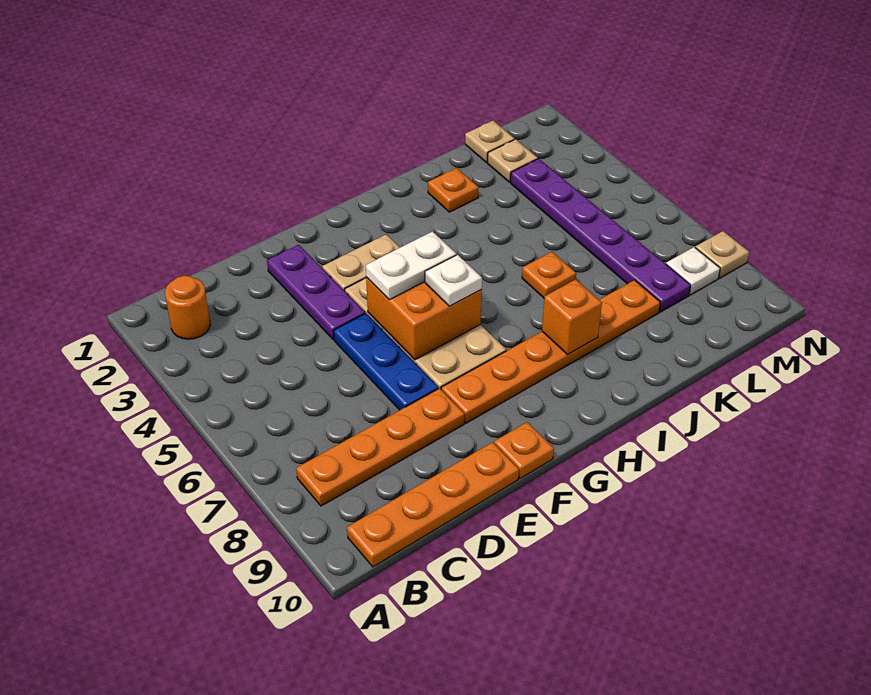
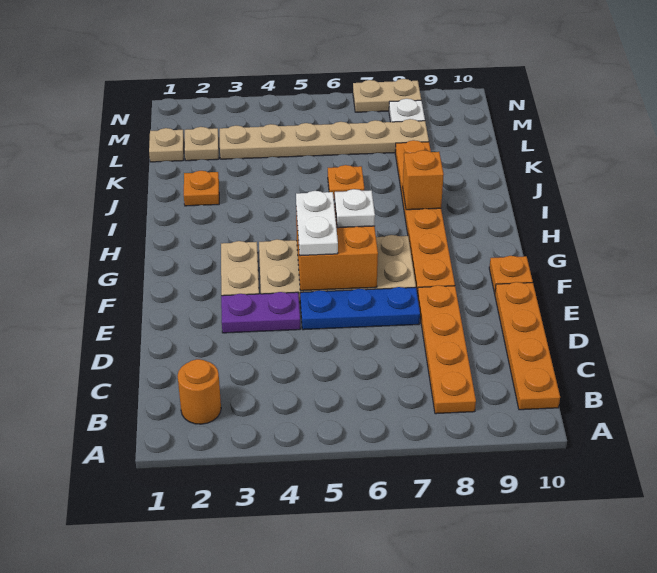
purple 1x3 plate [267,245,365,340] -> purple 1x2 plate [221,292,300,333]
purple 1x6 plate [510,159,691,312] -> tan 1x6 plate [220,119,429,159]
tan 1x1 plate [695,231,749,278] -> tan 1x2 plate [353,79,421,112]

